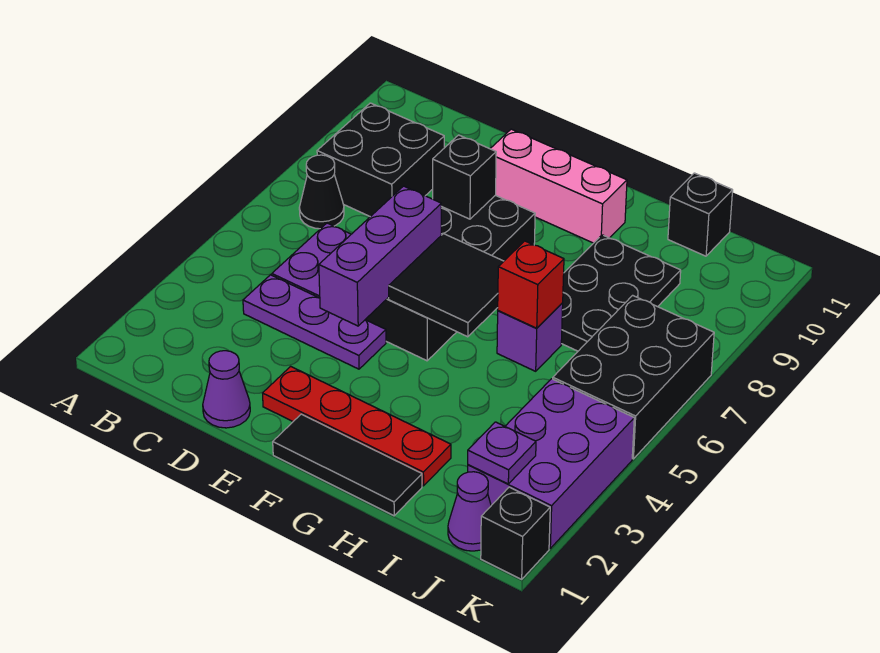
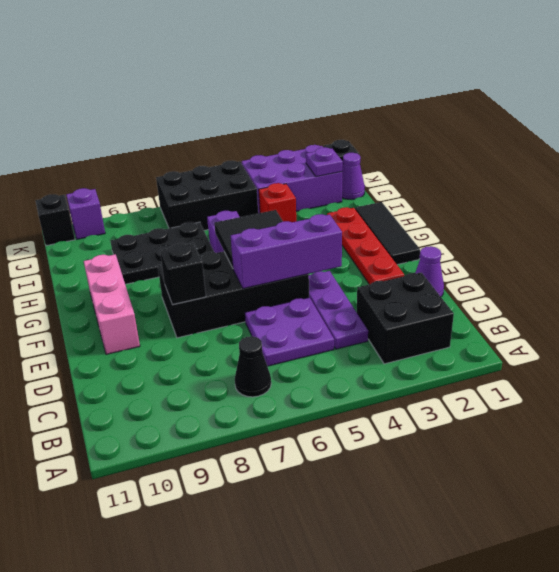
black 2x2 brick [317,103,444,217] -> black 2x2 brick moved to [357,272,454,364]
red 1x1 brick [498,241,564,328] -> red 1x1 brick moved to [259,183,296,222]
black 1x1 brick [668,173,733,256] -> black 1x1 brick moved to [35,194,75,246]
none -> purple 1x1 brick [67,188,105,239]

